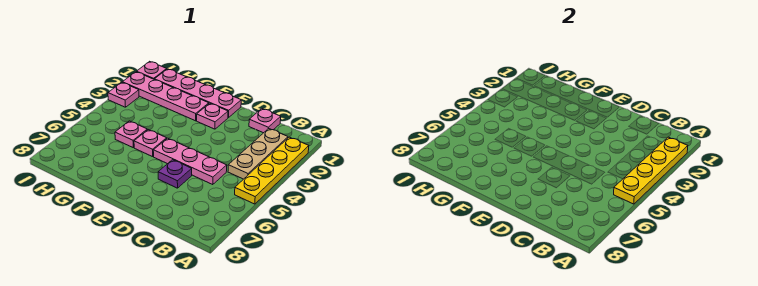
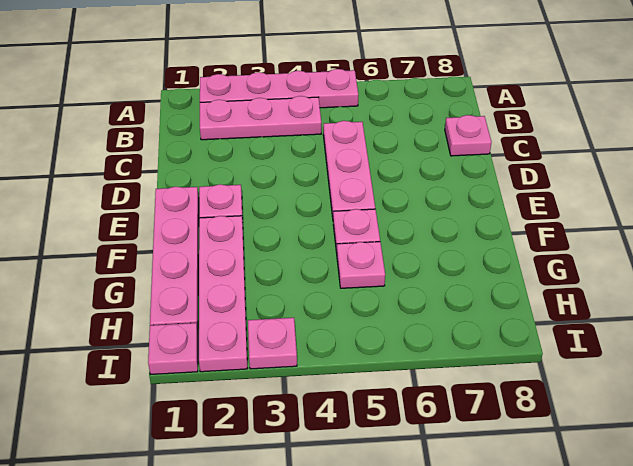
yellow 1x4 plate [235,137,309,204] -> pink 1x4 plate [200,69,358,108]
yellow 1x4 plate [614,137,688,204] -> none
tan 1x3 plate [228,129,288,179] -> pink 1x3 plate [200,96,321,140]
pink 1x1 plate [249,109,281,133] -> pink 1x1 plate moved to [445,115,492,156]
purple 1x1 plate [158,160,192,188] -> none

